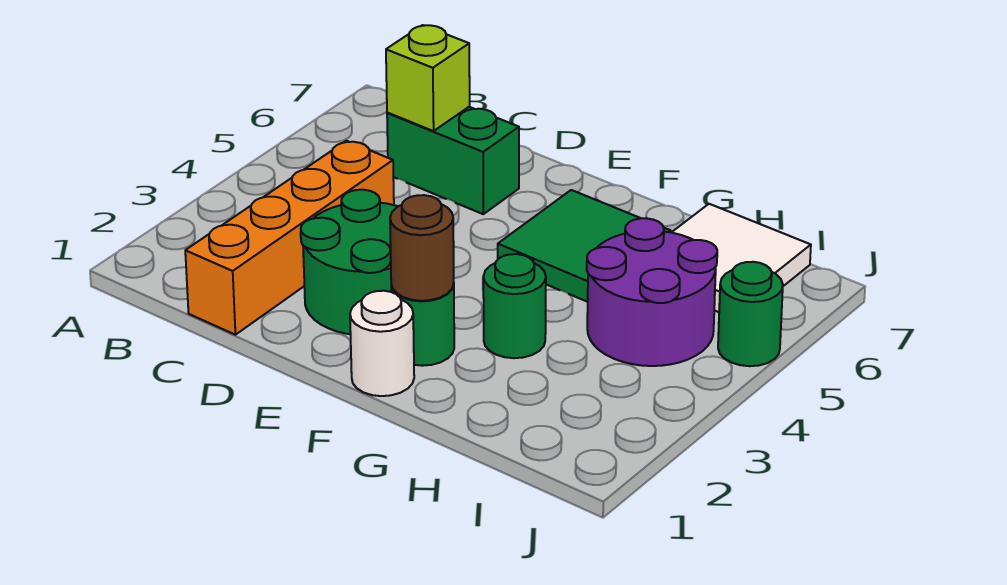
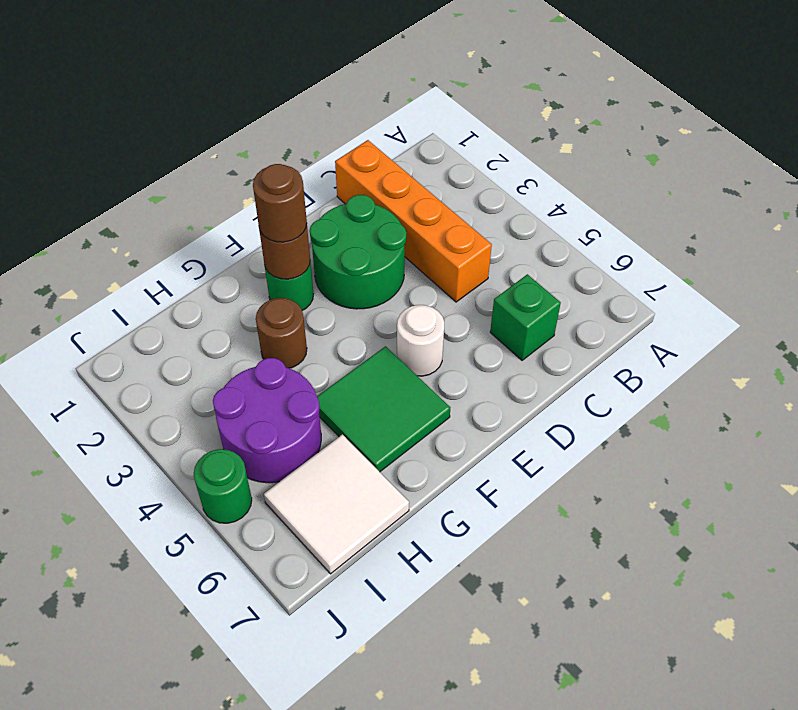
green 1x2 brick [387,107,519,214] -> green 1x1 brick [490,274,561,360]
lime 1x1 brick [386,25,470,131] -> none
white 1x1 round brick [350,291,414,396] -> white 1x1 round brick moved to [397,305,444,376]
none -> brown 1x1 round brick [253,164,307,242]
green 1x1 round brick [483,254,546,358] -> brown 1x1 round brick [256,298,307,368]

